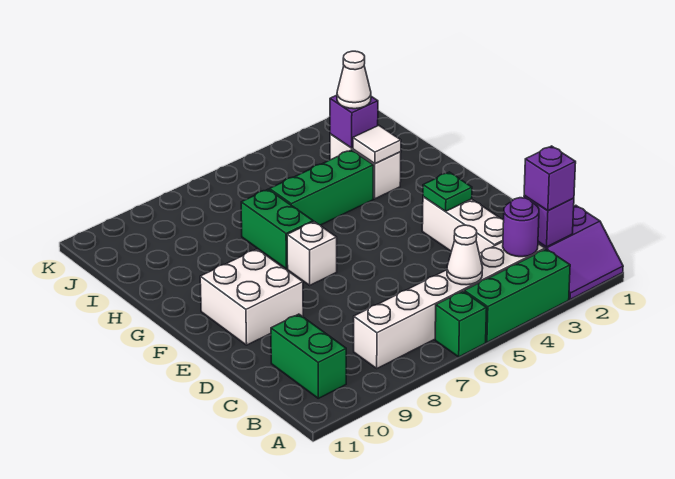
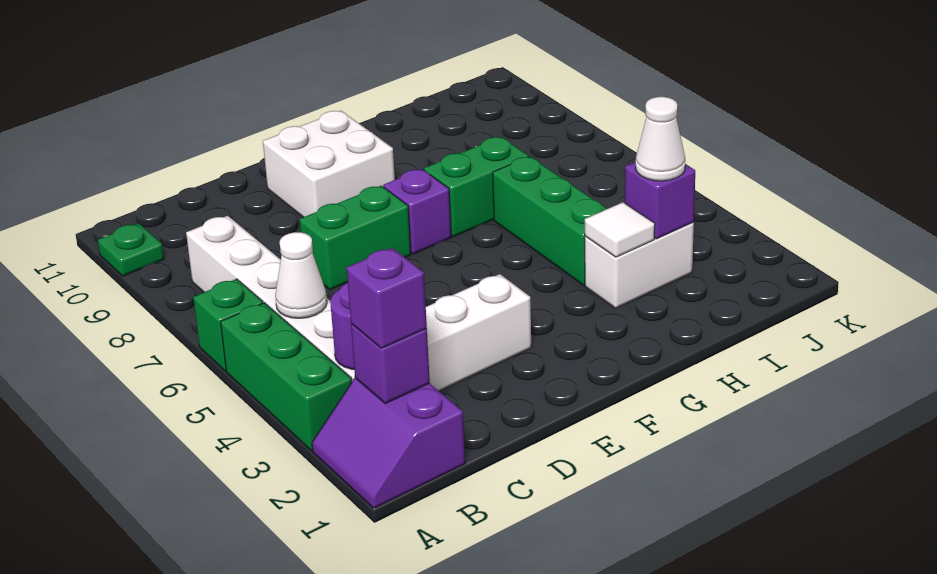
green 1x2 brick [271,314,346,398] -> green 1x2 brick moved to [299,186,411,290]
green 1x1 plate [423,172,472,211] -> green 1x1 plate moved to [98,223,164,276]
white 1x1 brick [287,222,337,285] -> purple 1x1 brick [383,169,451,254]

